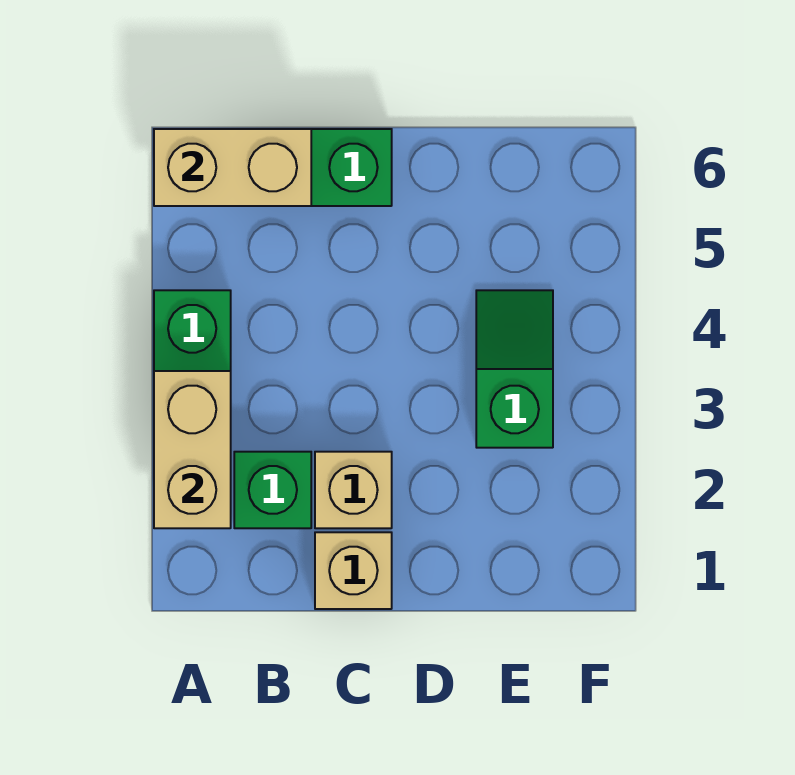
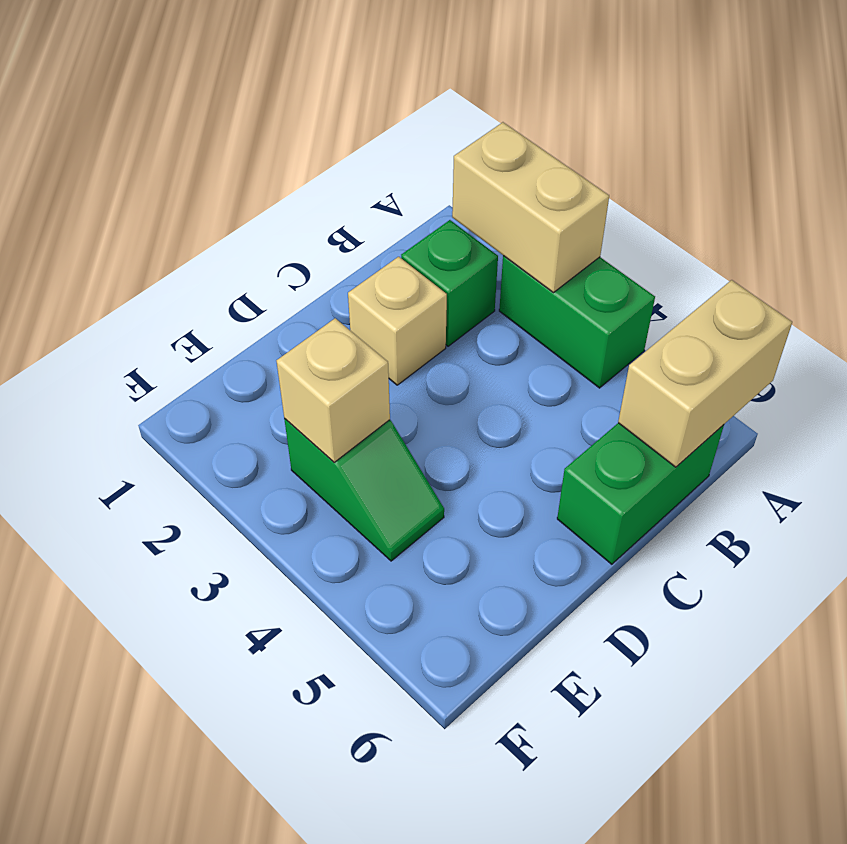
tan 1x1 brick [315,532,392,609] -> tan 1x1 brick moved to [277,318,390,462]

